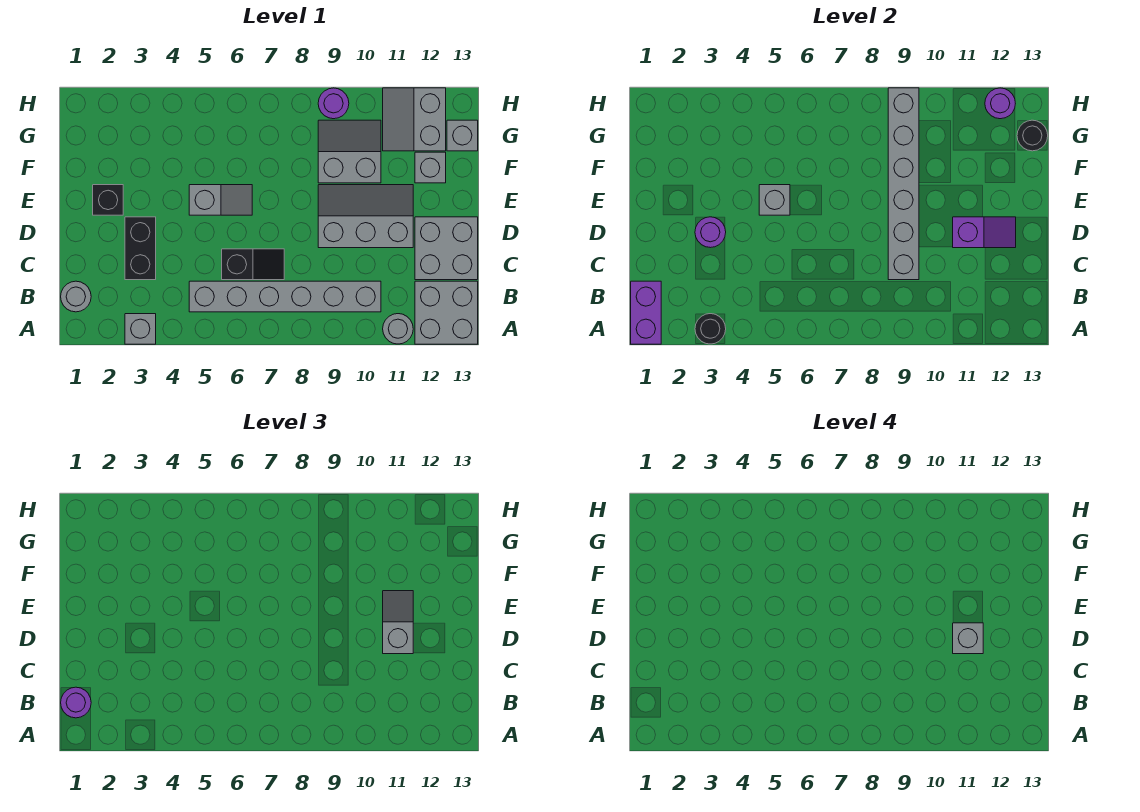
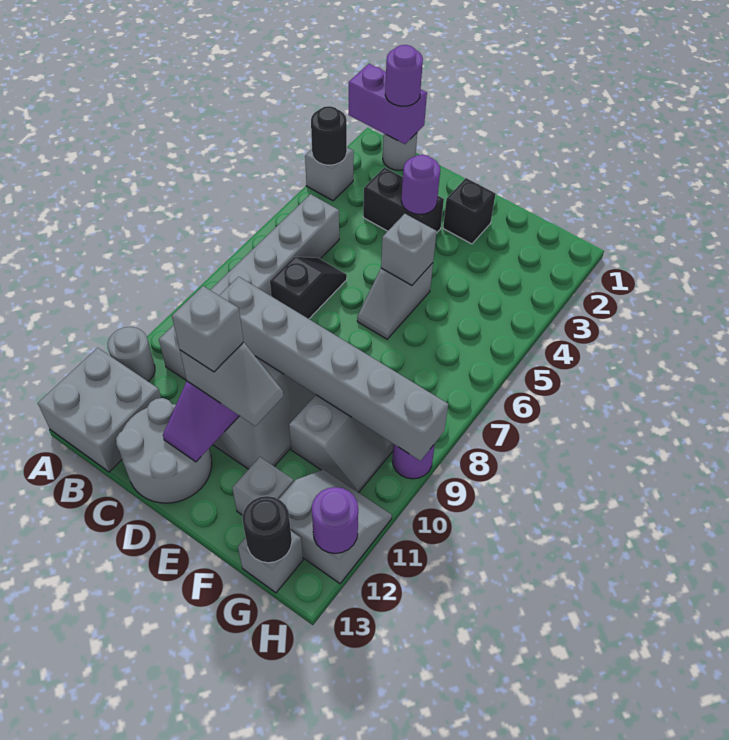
black 1x2 slope [222,249,284,280] -> black 1x2 slope turned to [270,257,347,319]
grey 2x2 brick [415,217,478,280] -> grey 2x2 round brick [116,398,212,503]

